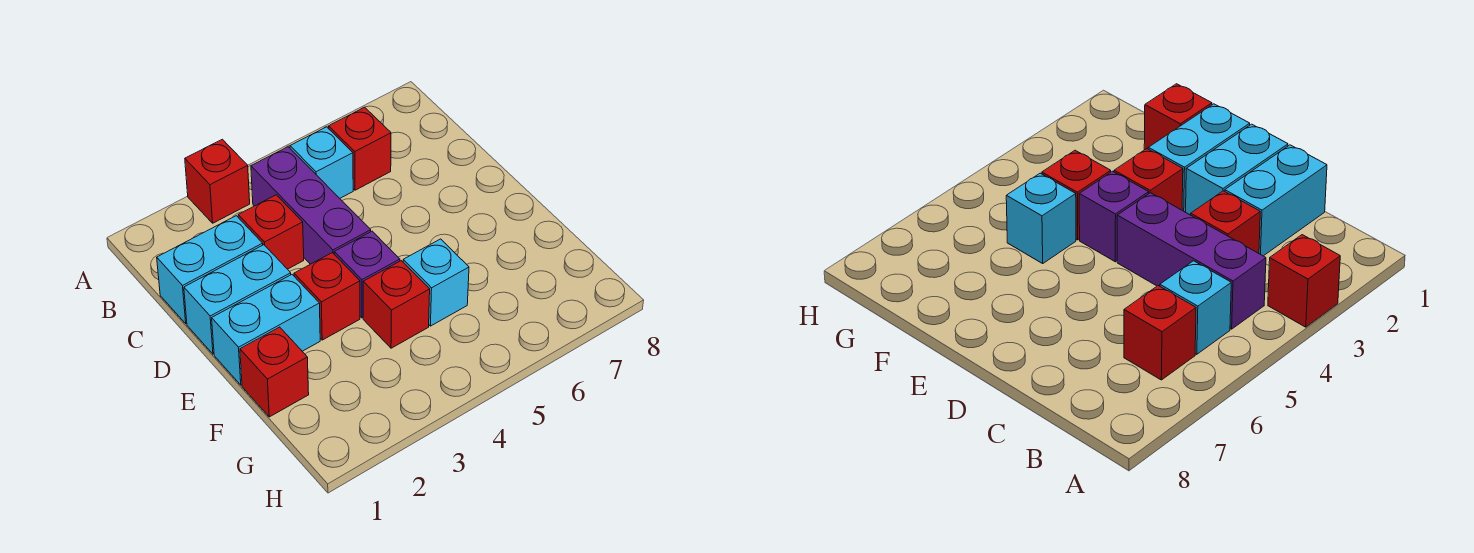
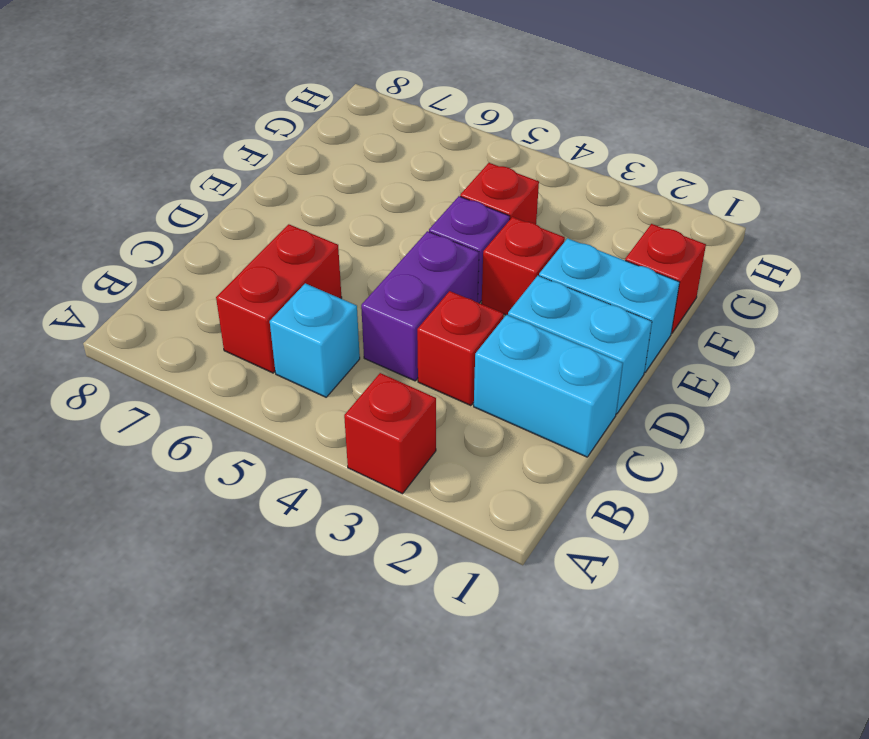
purple 1x3 brick [251,147,371,264] -> purple 1x2 brick [361,231,479,381]
red 1x1 brick [329,107,391,190] -> red 1x2 brick [216,224,342,373]
cyan 1x1 brick [403,239,469,326] -> none

